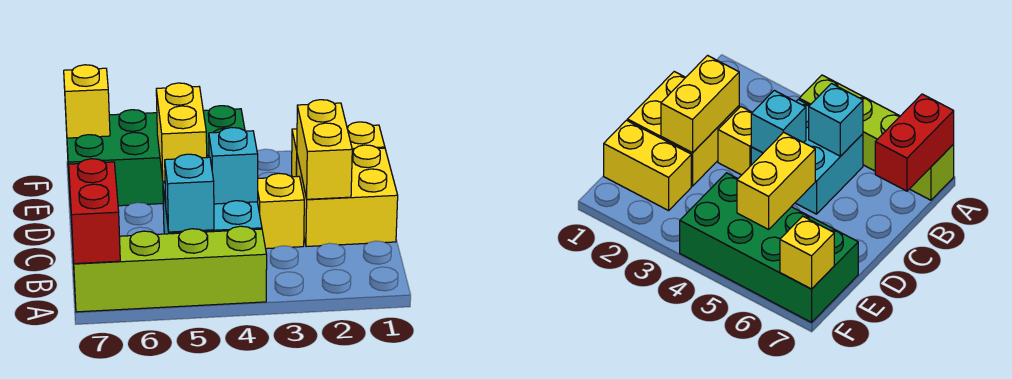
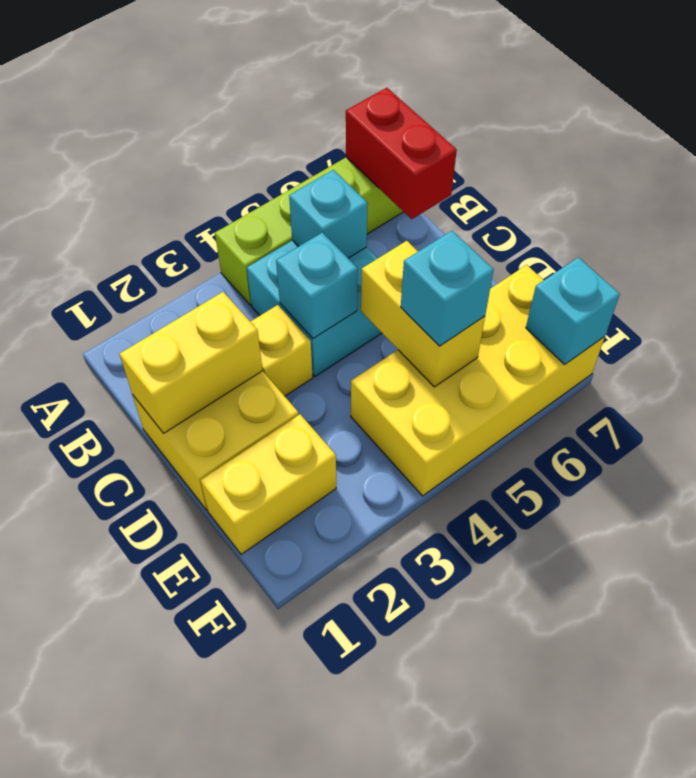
yellow 1x2 brick [297,100,352,199] -> yellow 1x2 brick turned to [120,292,263,433]
green 2x4 brick [66,106,245,208] -> yellow 2x4 brick [351,265,605,496]
none -> cyan 1x1 brick [401,231,494,346]
yellow 1x1 brick [64,65,110,138] -> cyan 1x1 brick [526,257,620,364]

